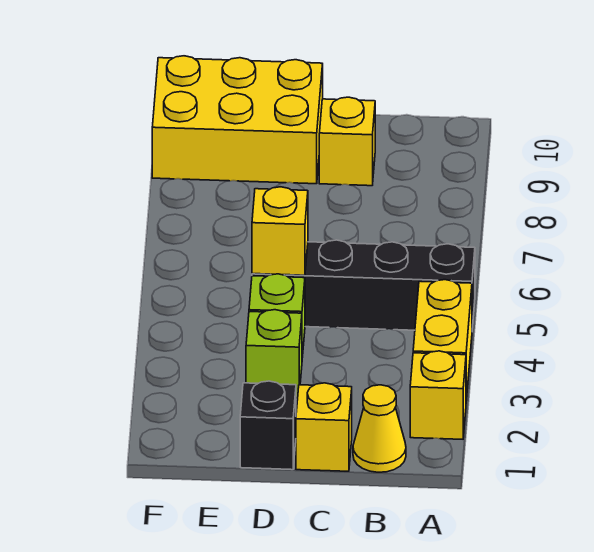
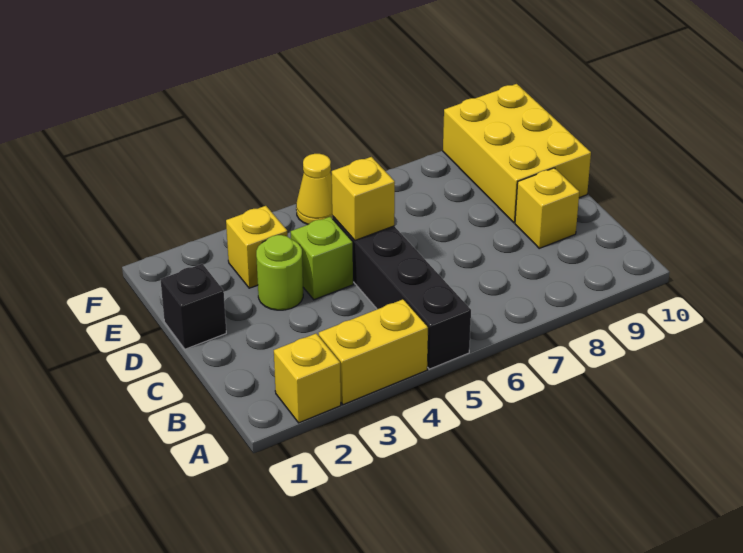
yellow 1x1 cone [353,385,406,472] -> yellow 1x1 cone moved to [296,154,332,225]
yellow 1x1 brick [296,383,352,471] -> yellow 1x1 brick moved to [226,206,288,288]
lime 1x1 brick [246,310,302,398] -> lime 1x1 round brick [256,235,303,310]

